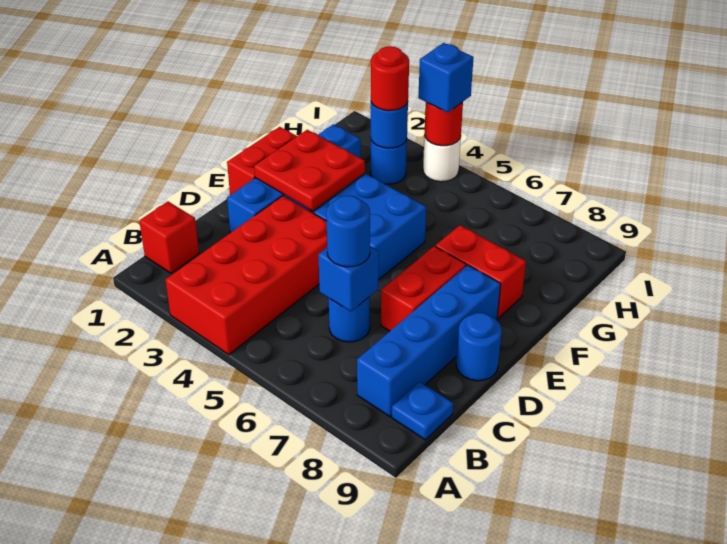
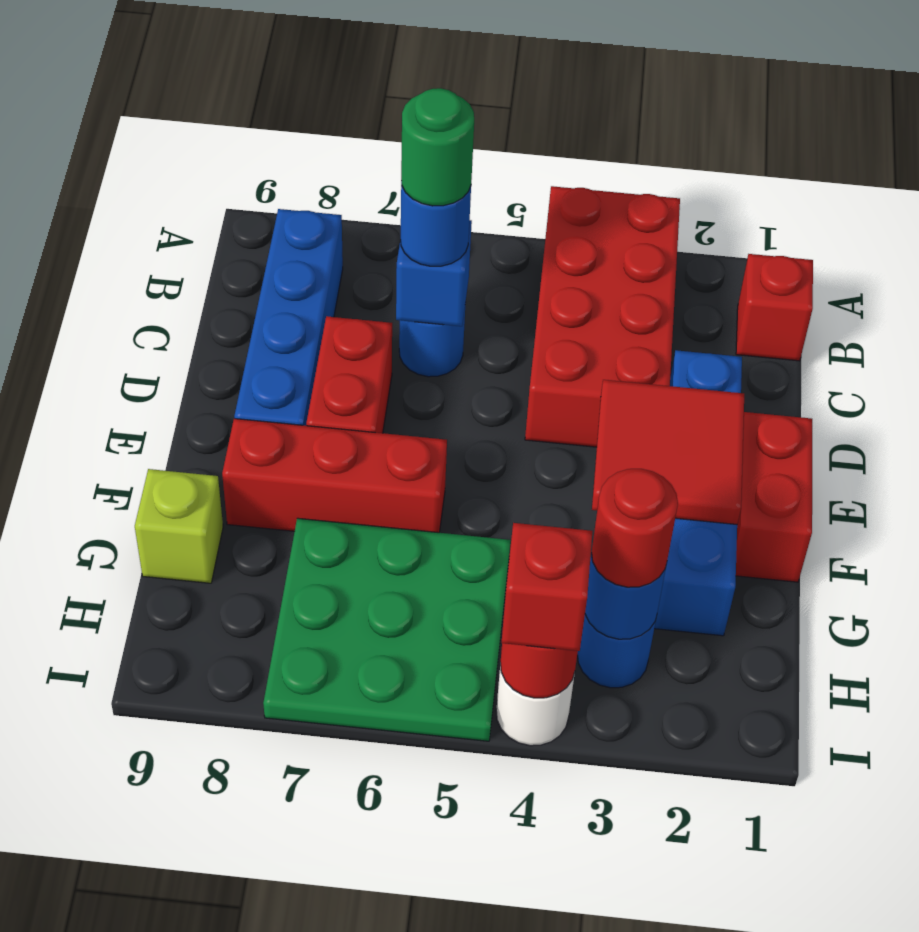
blue 1x1 plate [392,382,453,440] -> none
none -> green 1x1 round brick [401,88,474,206]
blue 1x1 round brick [456,313,502,381] -> none
red 2x2 plate [254,130,365,211] -> red 2x2 tile [592,380,744,524]
blue 2x2 brick [314,174,426,280] -> none
red 1x2 brick [436,225,526,318] -> red 1x3 brick [222,419,447,533]
none -> green 3x3 plate [263,518,511,741]
none -> lime 1x1 brick [135,469,223,583]
blue 1x1 brick [418,43,474,113] -> red 1x1 brick [502,523,593,651]

